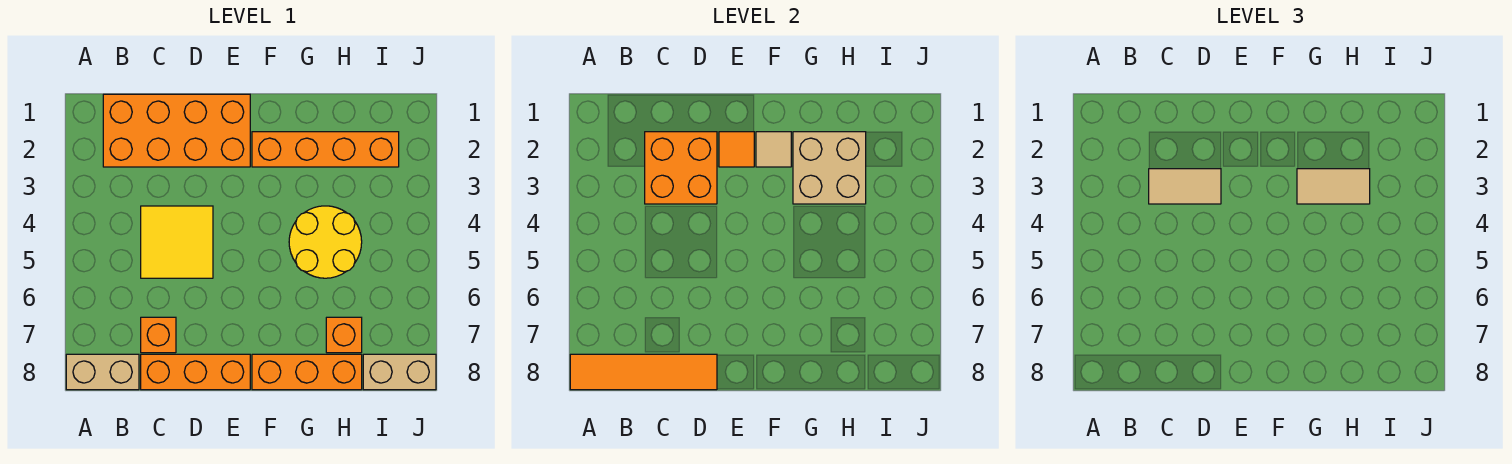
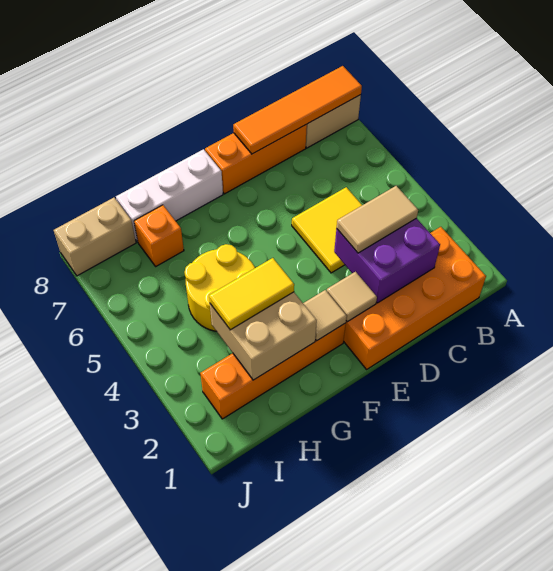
orange 2x2 brick [645,132,717,204] -> purple 2x2 brick [334,218,440,303]
orange 1x1 brick [141,317,176,353] -> none
orange 1x1 tile [719,132,754,167] -> tan 1x1 tile [327,272,377,322]
orange 1x3 brick [252,354,362,390] -> white 1x3 brick [116,149,223,242]
tan 1x2 tile [1297,169,1370,204] -> yellow 1x2 tile [209,258,294,330]

